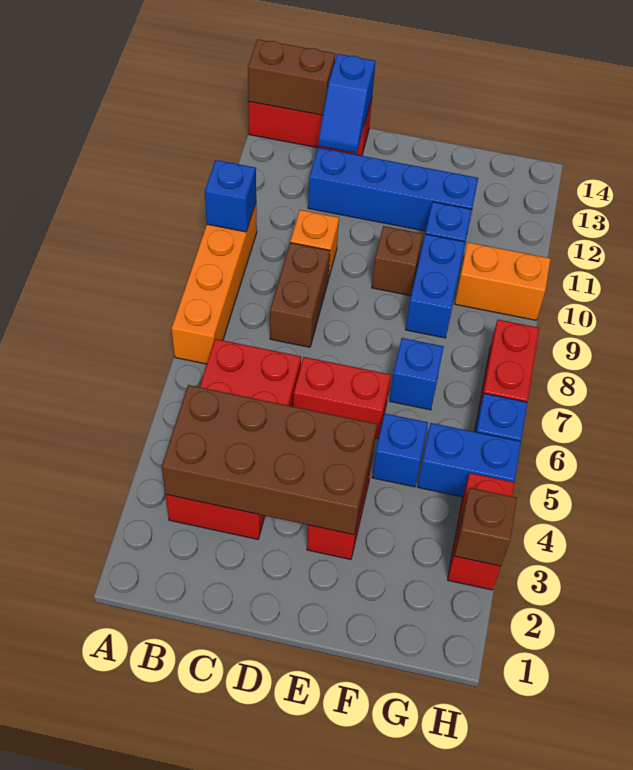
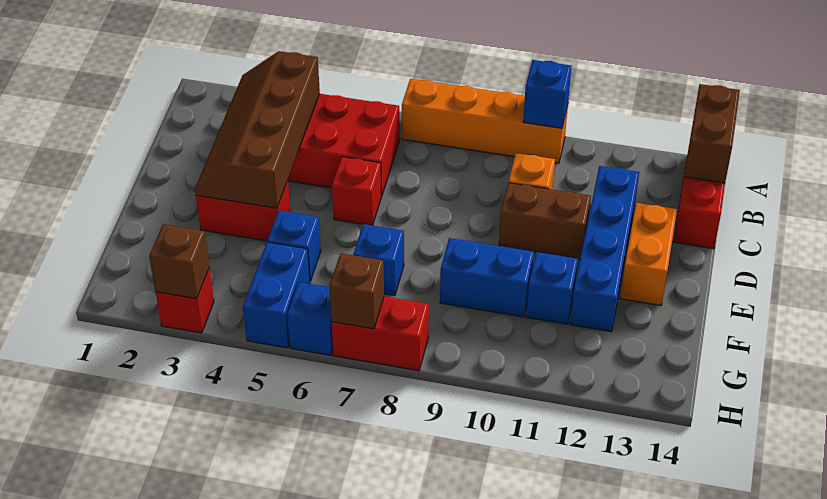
brown 2x4 brick [162,385,377,535] -> brown 2x4 slope [195,51,320,208]
brown 1x2 brick [270,243,330,347] -> brown 1x2 brick moved to [499,183,591,259]
blue 1x2 slope [318,54,376,153] -> none
red 1x2 brick [293,357,391,439] -> red 1x1 brick [332,157,382,226]
brown 1x1 brick [372,226,423,296] -> brown 1x1 brick moved to [330,253,384,329]
orange 1x2 brick [455,242,551,320] -> orange 1x2 brick moved to [620,203,677,306]
red 1x2 brick [448,473,515,590] -> red 1x1 brick [156,268,214,333]

